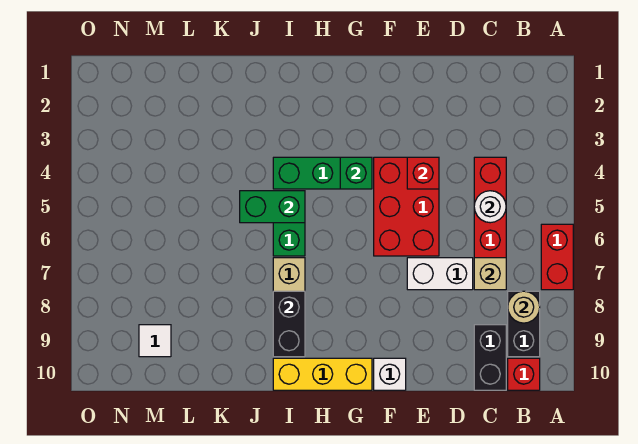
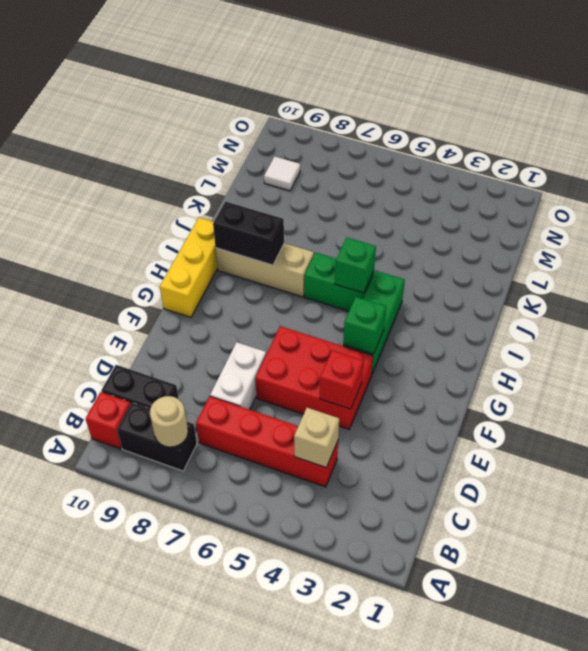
red 1x2 brick [541,224,573,290] -> none
white 1x1 round brick [474,191,506,223] -> none
tan 1x1 brick [474,258,506,290] -> tan 1x1 brick moved to [294,408,339,468]
white 1x1 brick [374,358,406,390] -> none
green 1x2 brick [240,191,305,223] -> green 1x1 brick [335,238,376,293]

